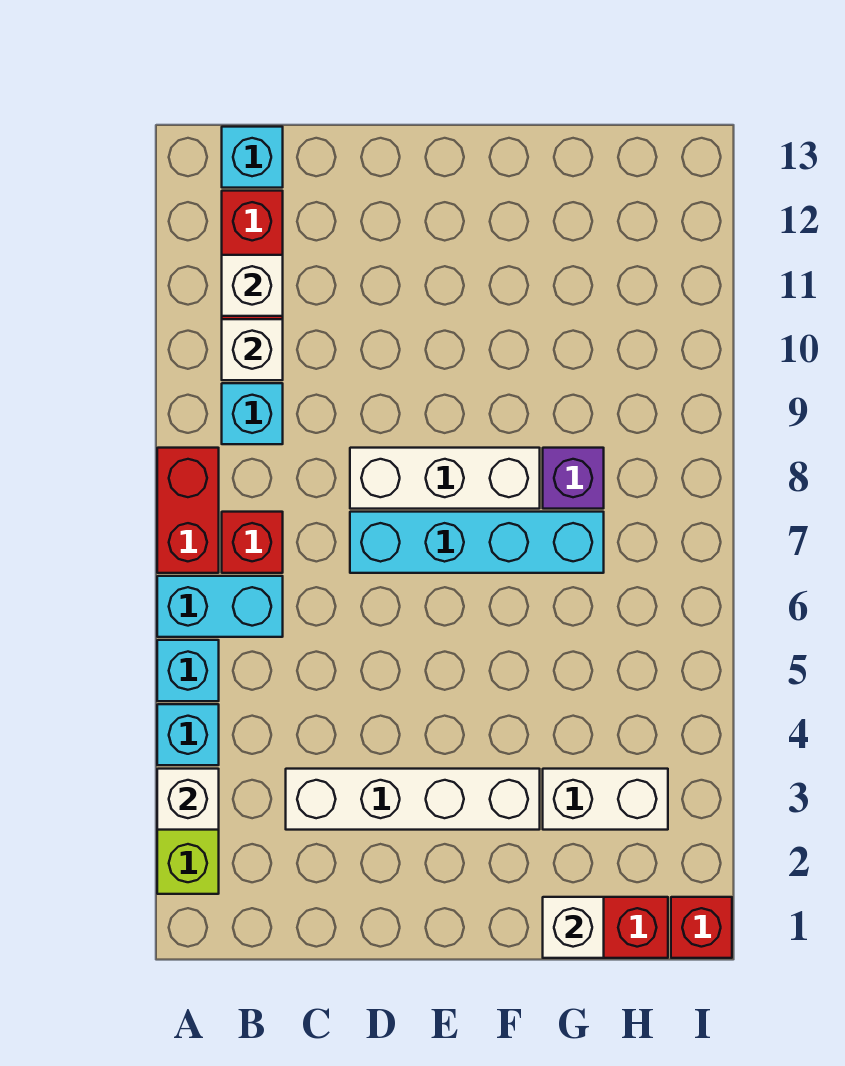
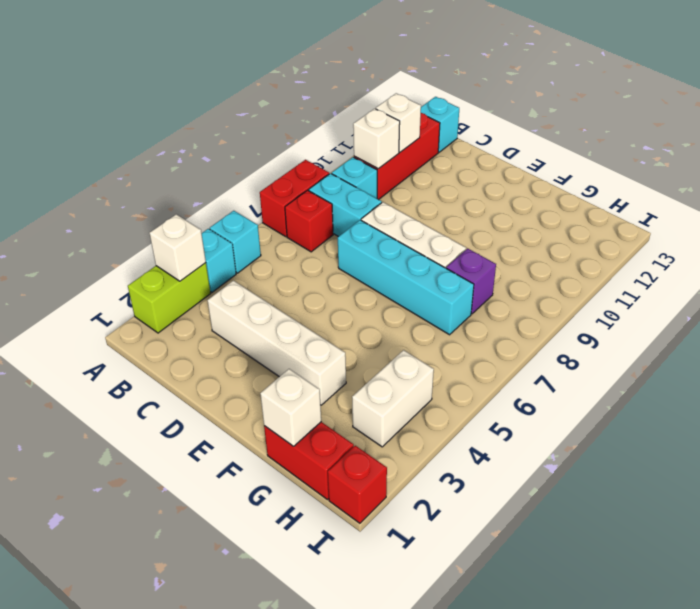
cyan 1x2 brick [157,576,283,637] -> cyan 1x2 brick moved to [309,173,382,237]
white 1x2 brick [543,769,668,830] -> white 1x2 brick turned to [352,350,434,447]

